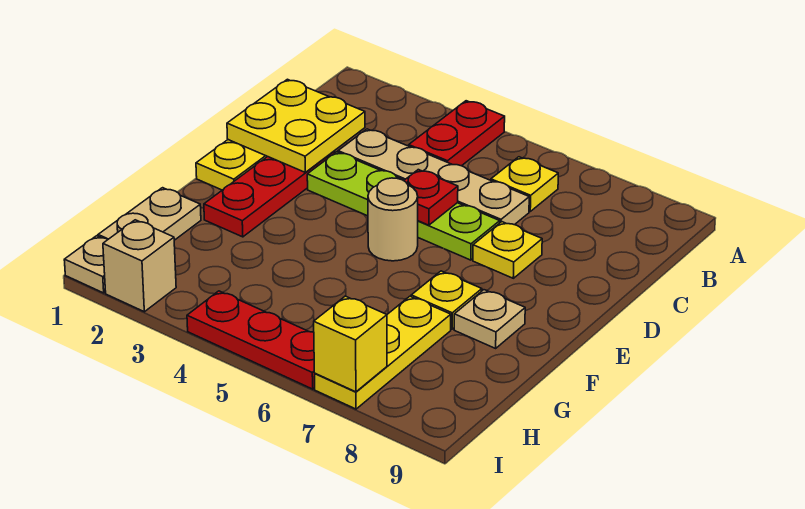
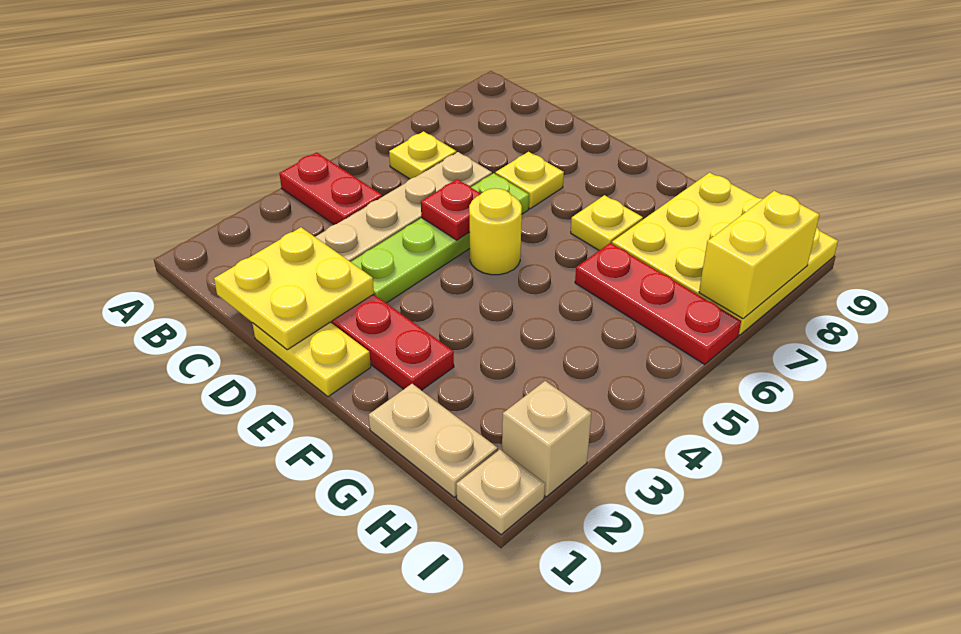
tan 1x1 round brick [368,178,418,261] -> yellow 1x1 round brick [469,188,522,275]
tan 1x1 plate [454,290,525,348] -> none
yellow 1x3 plate [315,296,451,409] -> yellow 3x3 plate [612,172,838,335]
red 1x3 plate [187,291,315,389] -> red 1x3 plate turned to [575,243,741,364]
yellow 1x1 brick [314,296,387,392] -> yellow 1x2 brick [699,191,819,319]

